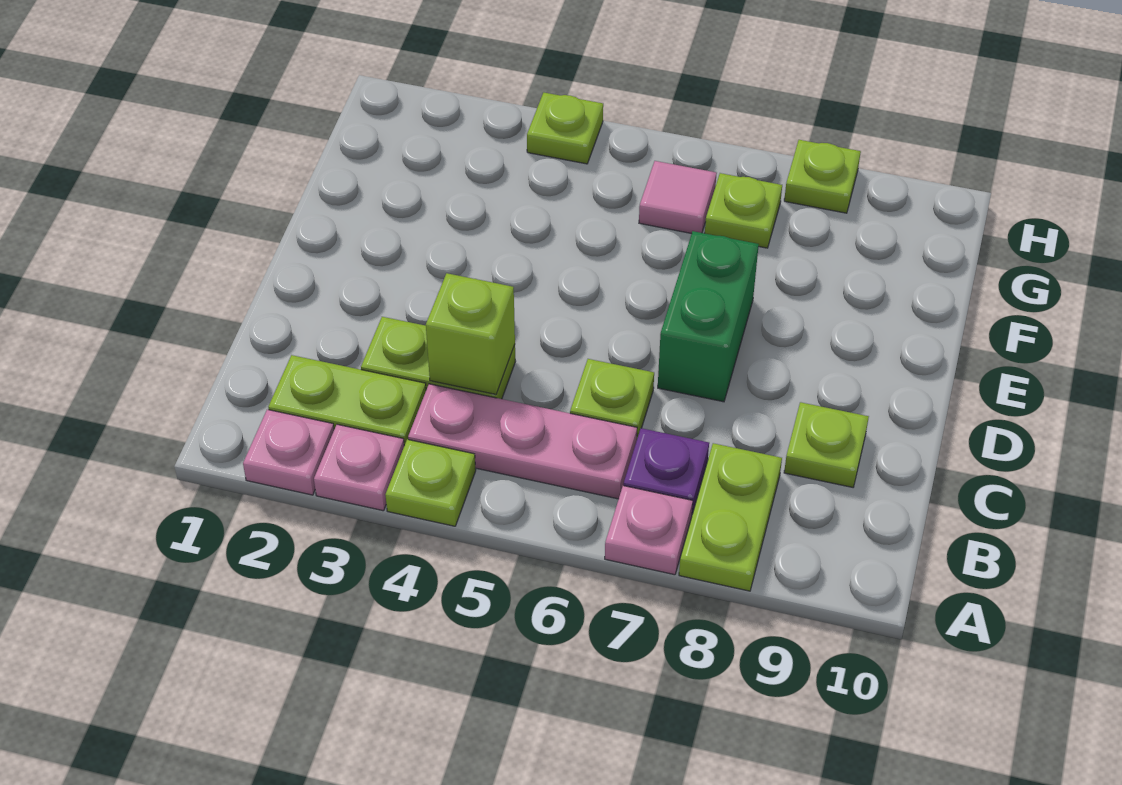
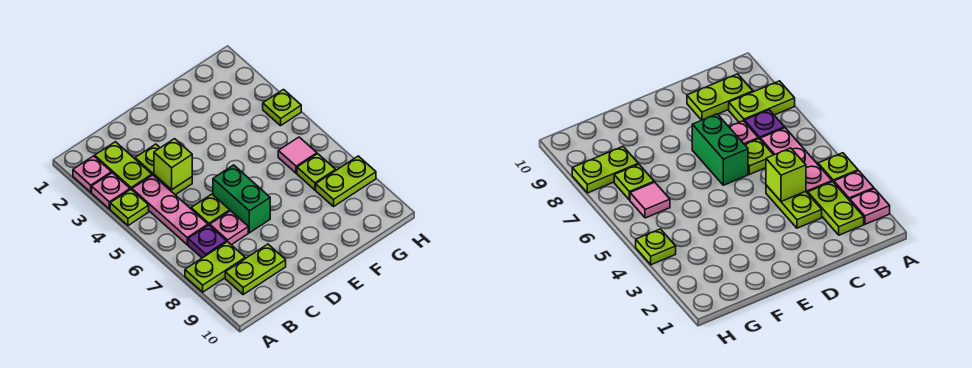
pink 1x1 plate [605,486,693,575] -> pink 1x1 plate moved to [210,211,248,245]
lime 1x1 plate [784,402,869,487] -> lime 1x2 plate [225,244,286,294]
green 1x2 brick [658,231,759,402] -> green 1x2 brick turned to [213,165,270,233]
lime 1x1 plate [784,140,861,213] -> lime 1x2 plate [316,156,376,207]

